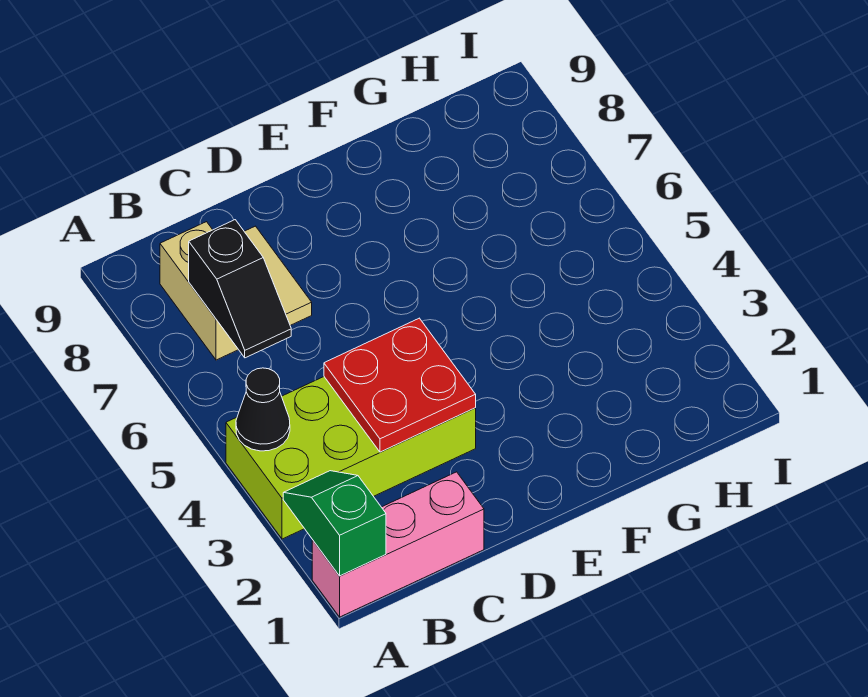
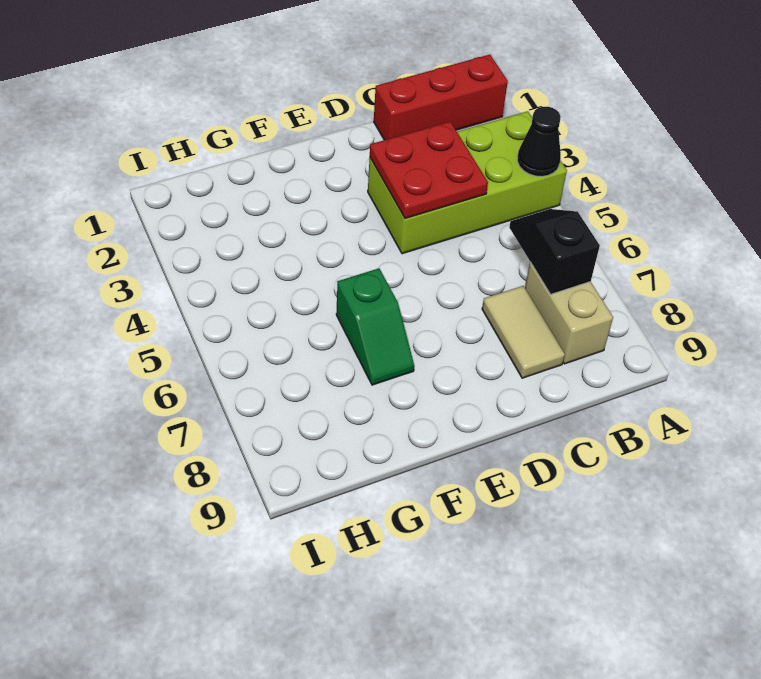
pink 1x3 brick [312,472,484,617] -> red 1x3 brick [374,55,508,140]
green 1x2 slope [283,471,386,576] -> green 1x2 slope moved to [336,268,414,385]

